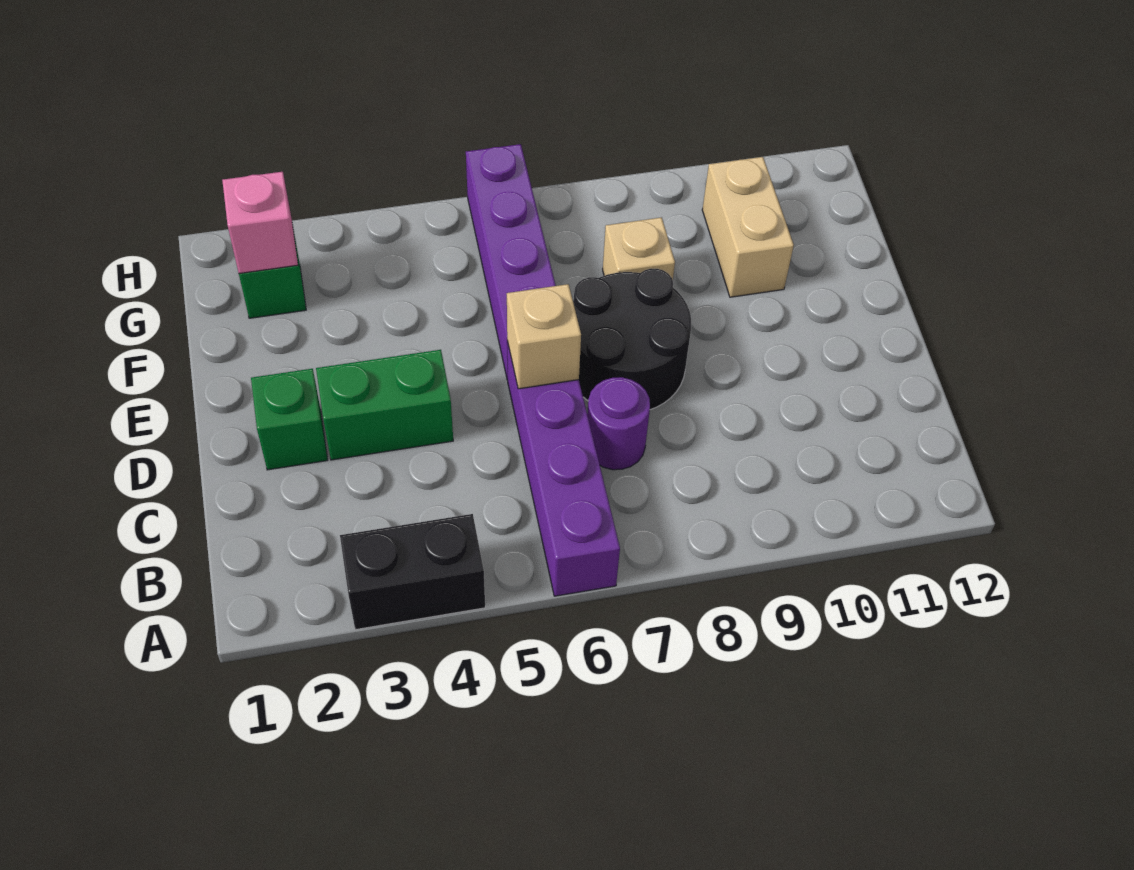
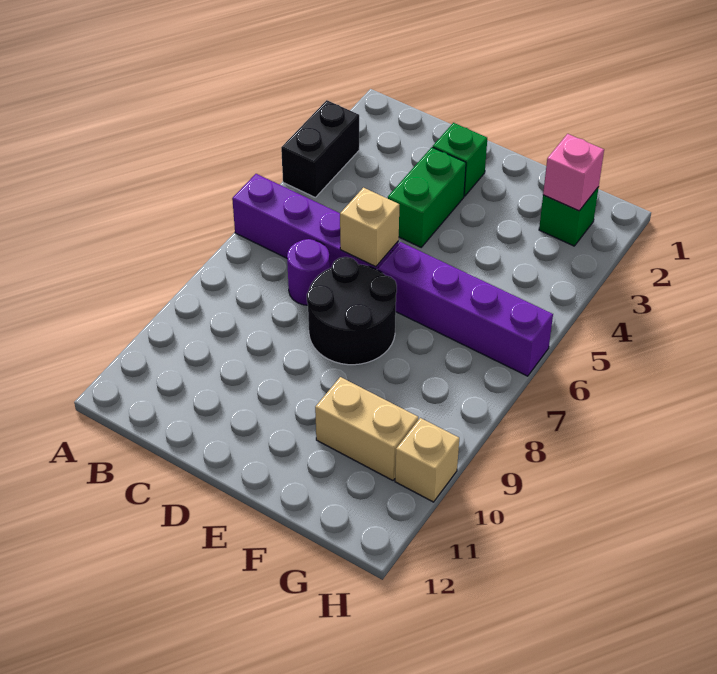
tan 1x1 brick [603,217,675,280] -> tan 1x1 brick moved to [395,418,459,502]

